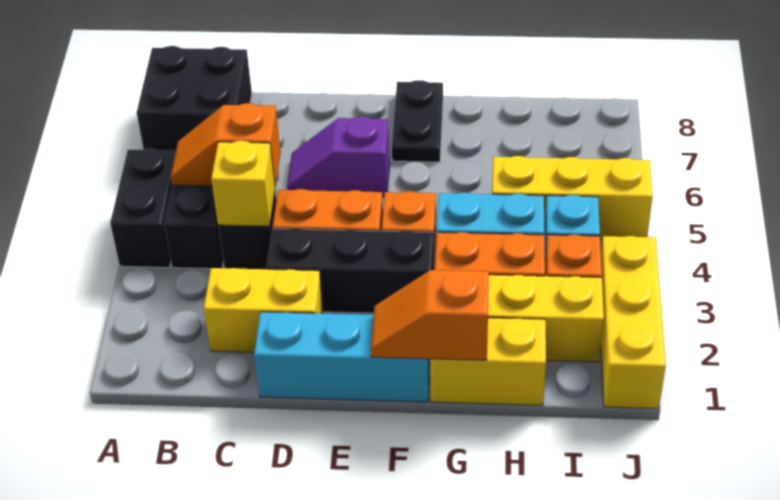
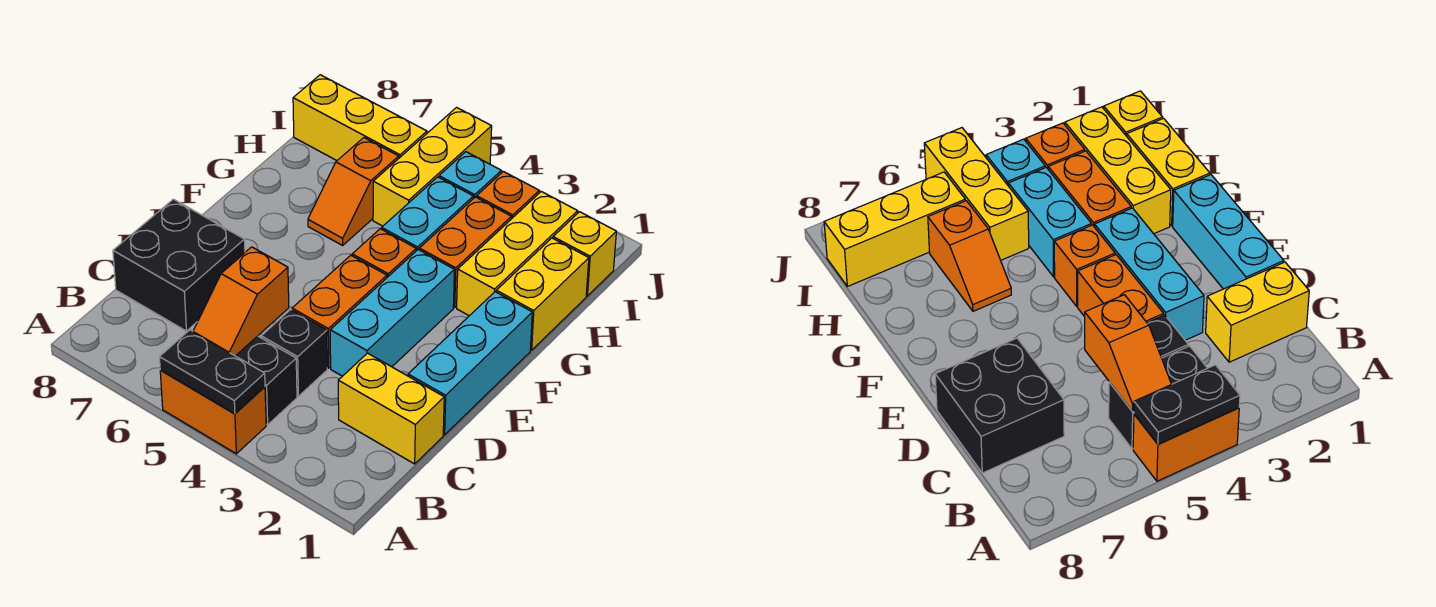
black 1x2 brick [110,148,176,268] -> orange 1x2 brick [160,370,266,454]
black 2x2 brick [137,46,252,150] -> black 2x2 brick moved to [113,199,245,331]
yellow 1x2 brick [204,268,323,353] -> yellow 1x2 brick turned to [338,353,444,464]
yellow 1x1 brick [211,141,275,226] -> yellow 1x1 brick moved to [553,212,616,296]
black 1x3 brick [267,228,434,313] -> cyan 1x3 brick [330,250,454,376]
purple 1x2 slope [287,117,390,197] -> none
orange 1x2 slope [371,270,489,360] -> orange 1x2 slope moved to [308,138,399,245]
black 1x2 plate [392,80,443,162] -> black 1x2 plate moved to [159,330,265,414]
yellow 1x3 brick [601,236,666,409] -> yellow 1x3 brick moved to [293,75,427,161]

